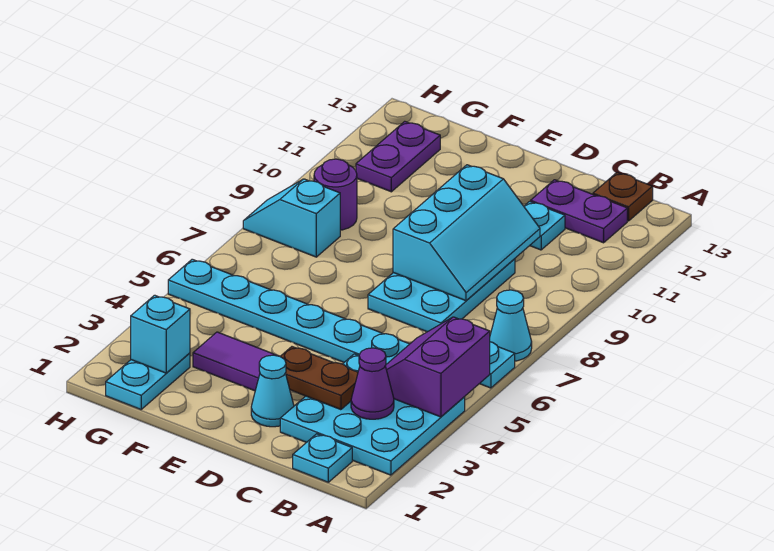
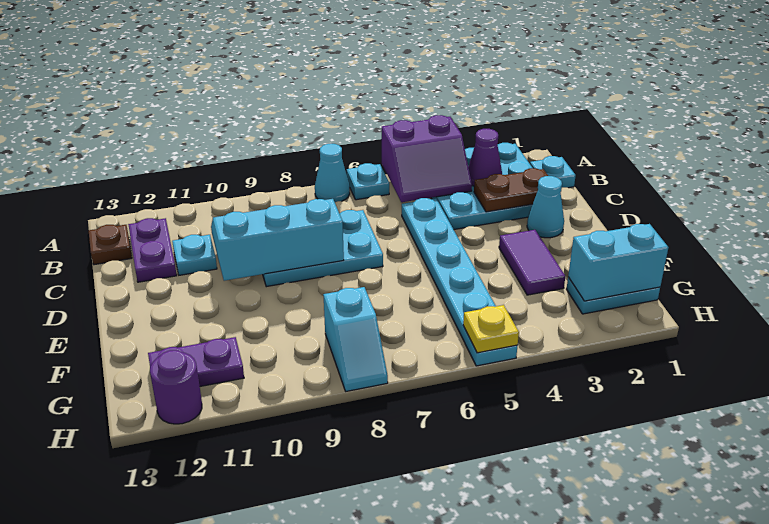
brown 1x2 plate [280,347,358,410] -> brown 1x2 plate turned to [474,168,548,212]
cyan 1x1 brick [131,295,190,373] -> cyan 1x2 brick [568,224,668,301]
purple 1x1 round brick [314,159,357,230] -> purple 1x1 round brick moved to [150,350,202,424]
none -> yellow 1x1 plate [463,305,519,353]

